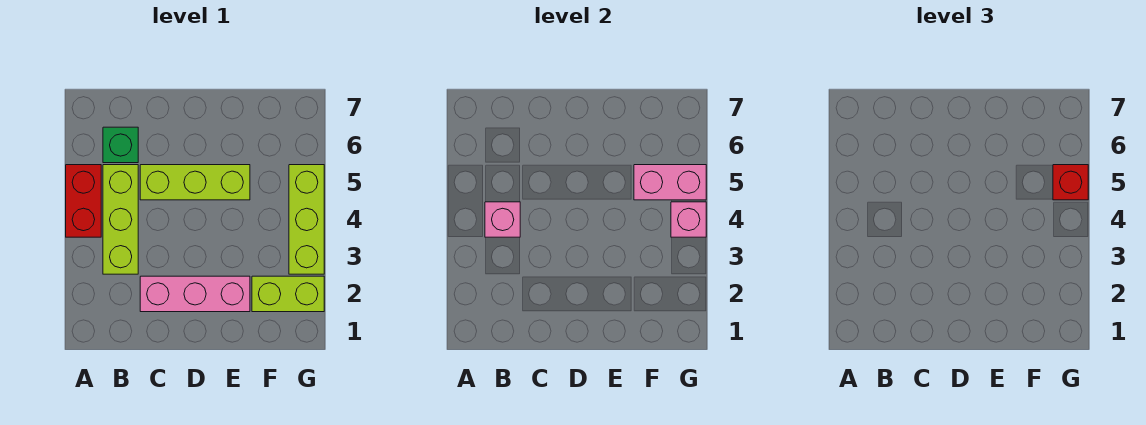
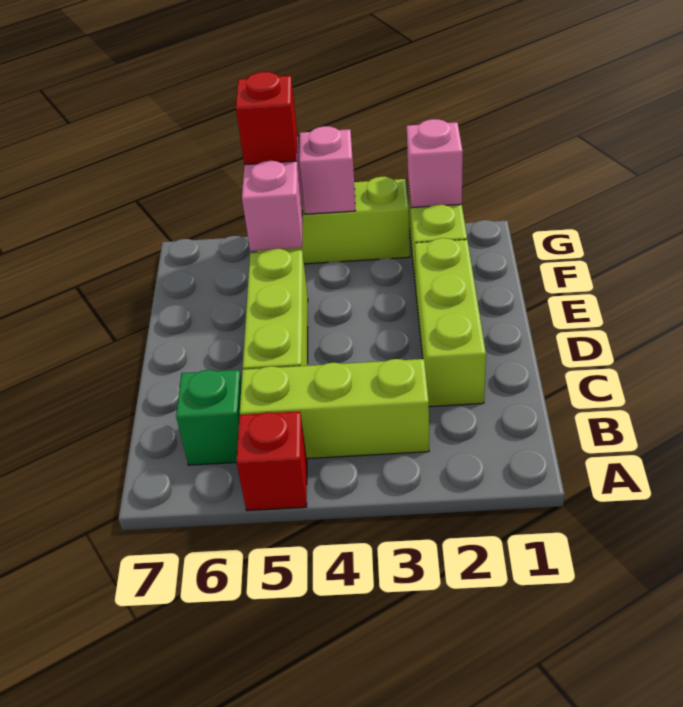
red 1x2 brick [66,165,101,237] -> red 1x1 brick [236,411,307,511]
pink 1x1 brick [485,202,520,237] -> pink 1x1 brick moved to [407,119,463,208]
pink 1x3 brick [140,276,250,312] -> lime 1x3 brick [415,238,486,407]

